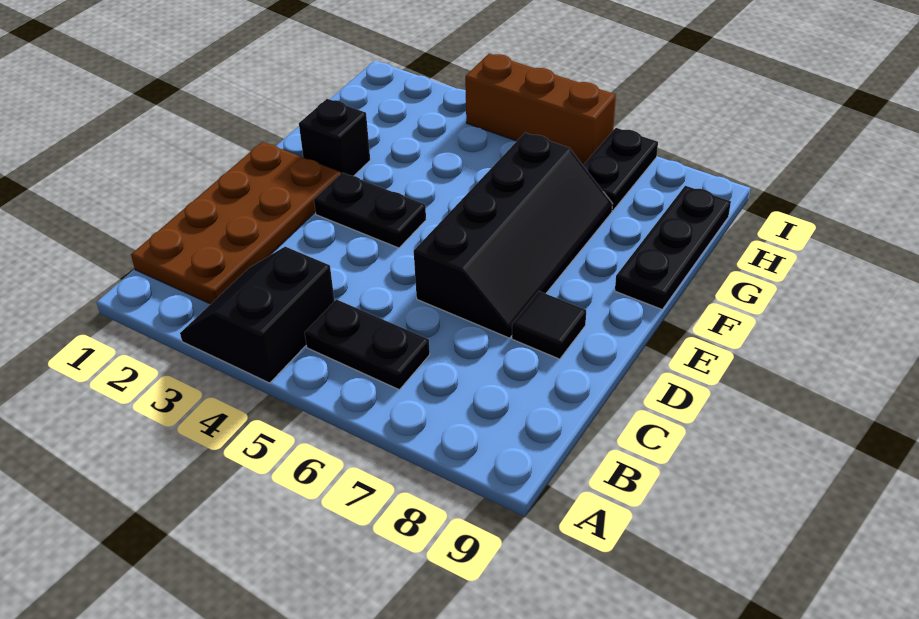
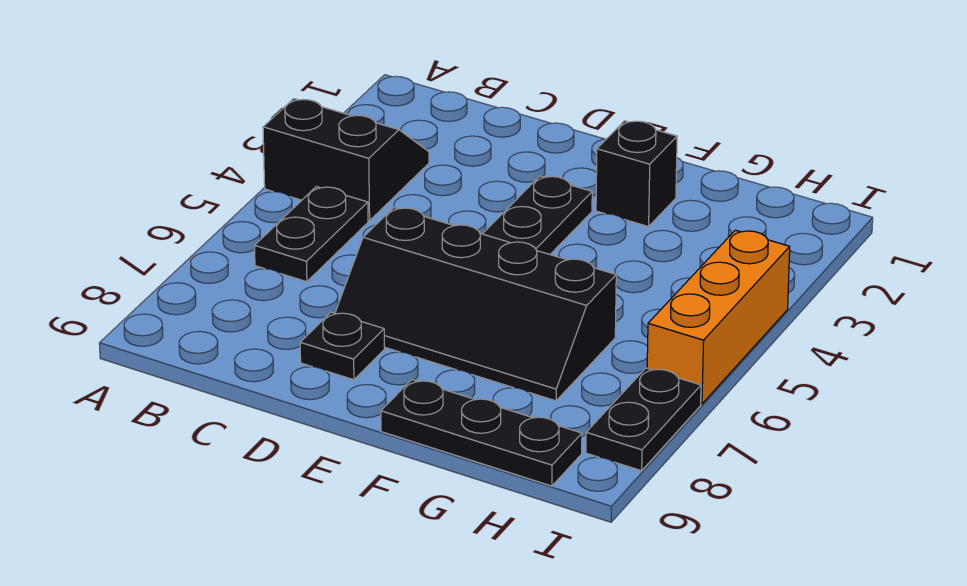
brown 2x4 plate [131,142,341,304] -> none
black 1x1 tile [512,291,586,359] -> black 1x1 plate [300,312,384,380]
black 1x2 plate [583,128,658,211] -> black 1x2 plate turned to [586,368,701,471]
brown 1x3 brick [465,54,616,164] -> orange 1x3 brick [647,230,790,404]

